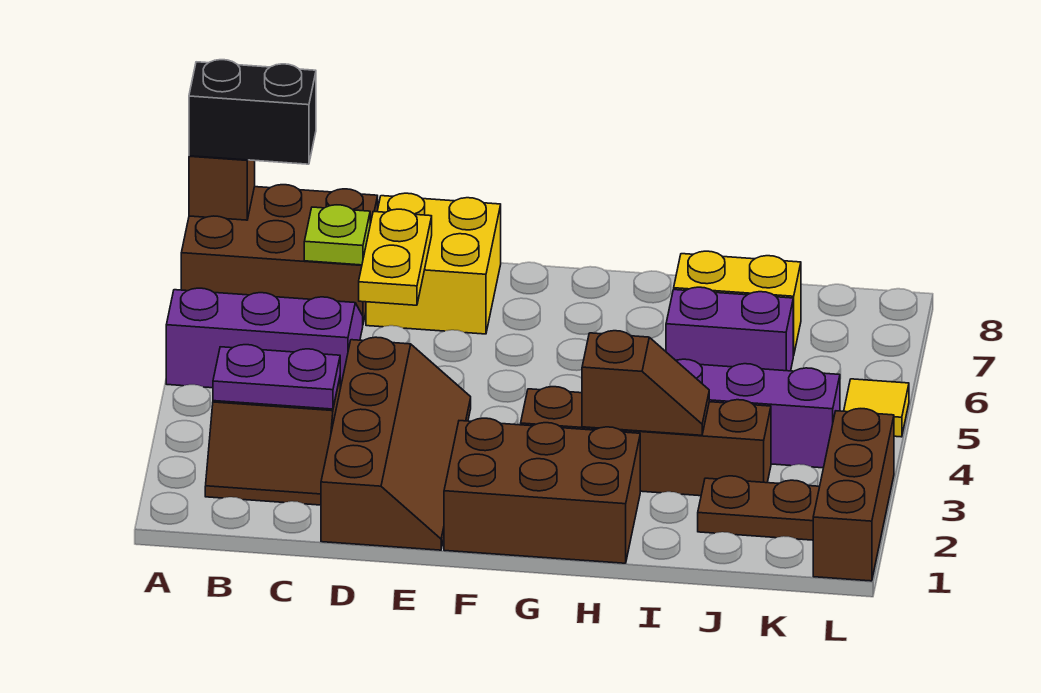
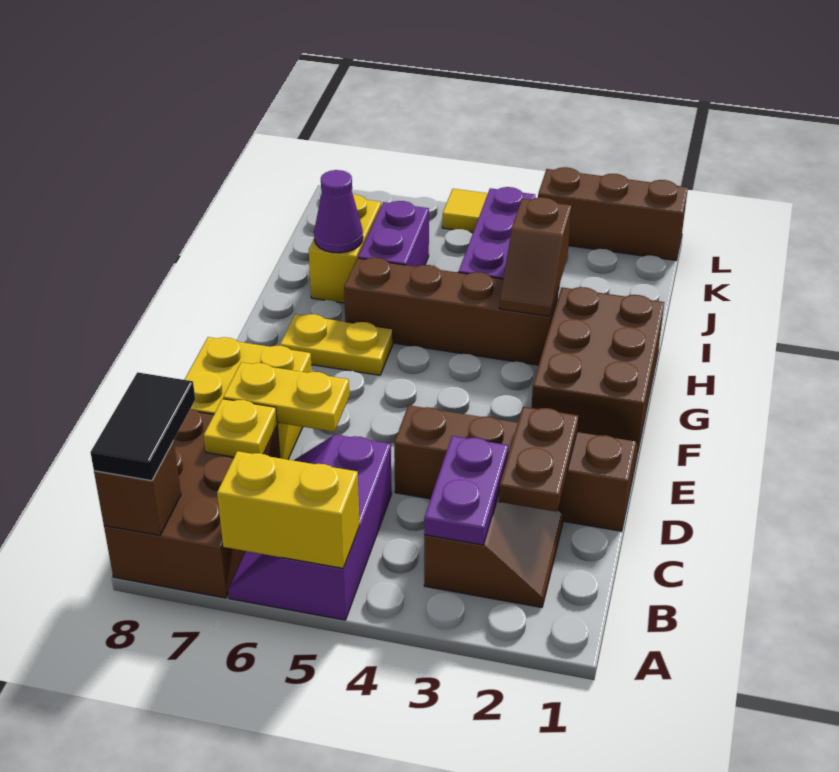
none -> yellow 1x2 brick [217,451,360,568]
black 1x2 brick [189,60,316,164] -> black 1x2 tile [90,372,195,481]
lime 1x1 plate [304,205,370,265] -> yellow 1x1 plate [204,399,277,457]
brown 1x4 brick [521,387,771,496] -> brown 1x4 brick turned to [344,258,559,365]
none -> yellow 1x2 plate [280,314,393,375]
brown 1x2 slope [582,331,709,435] -> brown 1x2 slope turned to [500,197,571,316]
none -> purple 1x1 cone [314,170,363,253]
brown 1x2 plate [698,476,820,540] -> brown 1x2 plate moved to [499,407,578,512]

